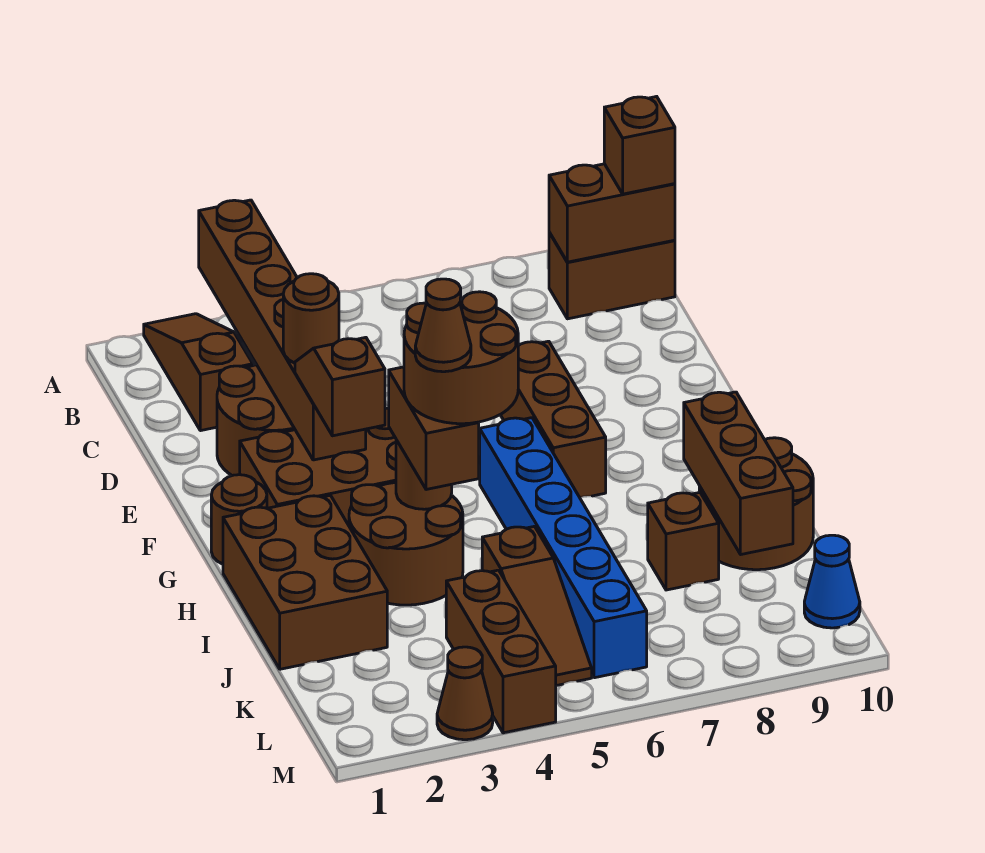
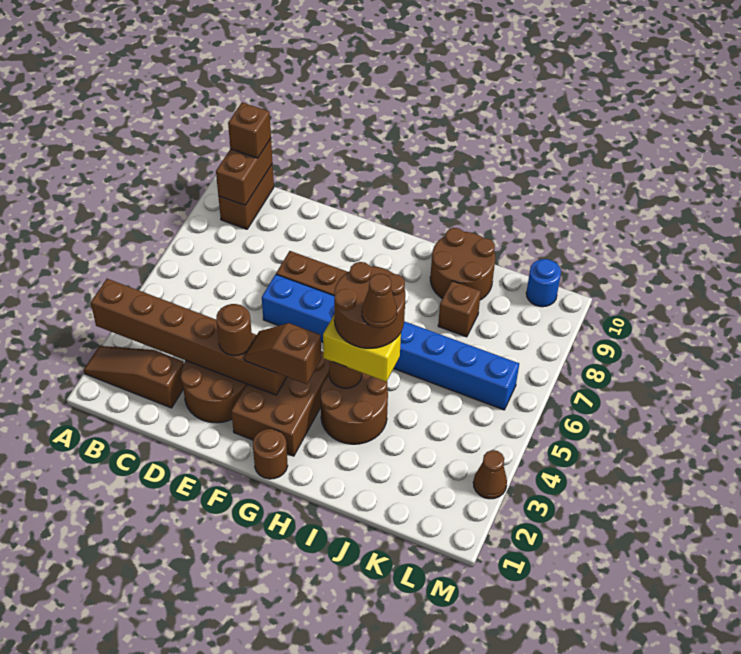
blue 1x6 brick [480,418,647,678] -> blue 1x8 brick [262,274,519,410]
brown 2x3 brick [223,495,387,669] -> none
brown 1x2 brick [389,367,479,490] -> yellow 1x2 brick [323,316,401,382]
brown 1x3 brick [684,392,793,554] -> none
brown 1x3 slope [482,526,592,686] -> none
brown 1x3 brick [446,570,556,733] -> none
blue 1x1 cone [804,535,860,628] -> blue 1x1 round brick [526,259,561,307]

